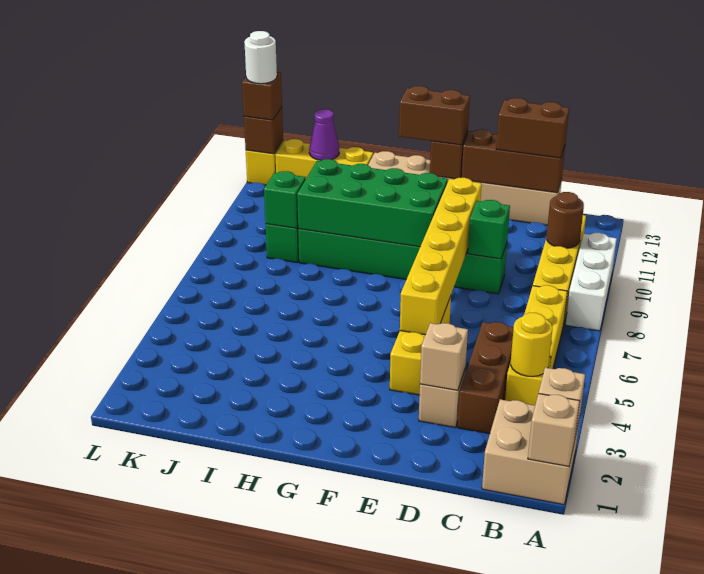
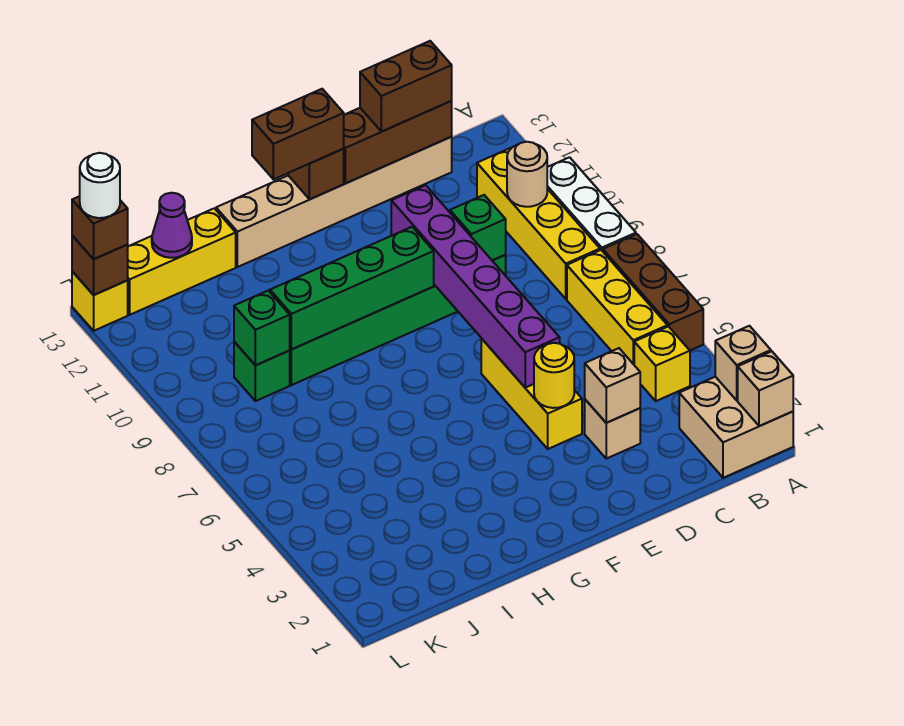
yellow 1x1 round brick [511,313,552,377] -> yellow 1x1 round brick moved to [534,343,574,408]
brown 1x1 round brick [547,192,584,248] -> tan 1x1 round brick [507,142,547,207]
brown 1x3 brick [458,322,514,434] -> brown 1x3 brick moved to [603,234,703,350]
yellow 1x6 brick [400,178,482,335] -> purple 1x6 brick [391,185,560,388]
green 2x4 brick [297,159,448,247] -> green 1x4 brick [270,227,434,349]

